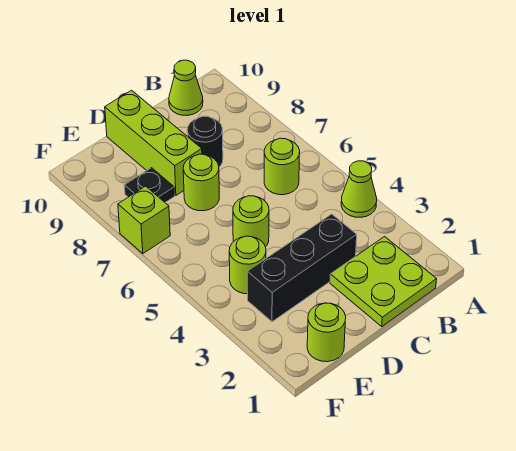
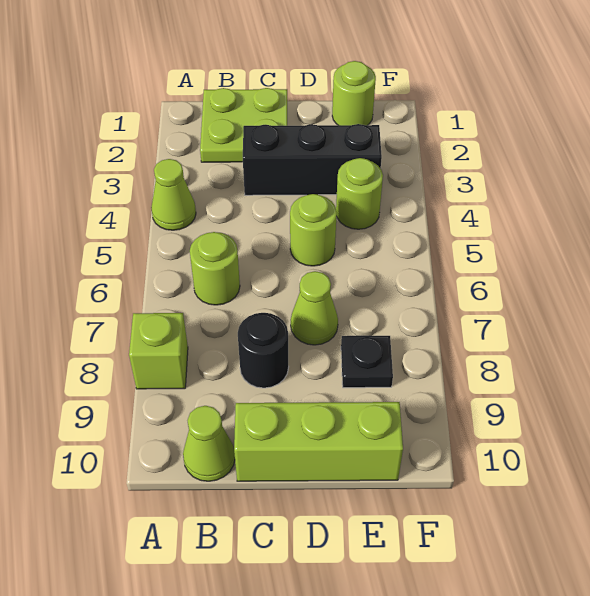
lime 1x1 round brick [183,154,219,211] -> lime 1x1 cone [291,271,338,345]
lime 1x3 brick [105,90,202,195] -> lime 1x3 brick turned to [234,402,403,481]
lime 1x1 brick [118,186,170,254] -> lime 1x1 brick moved to [129,313,188,389]

